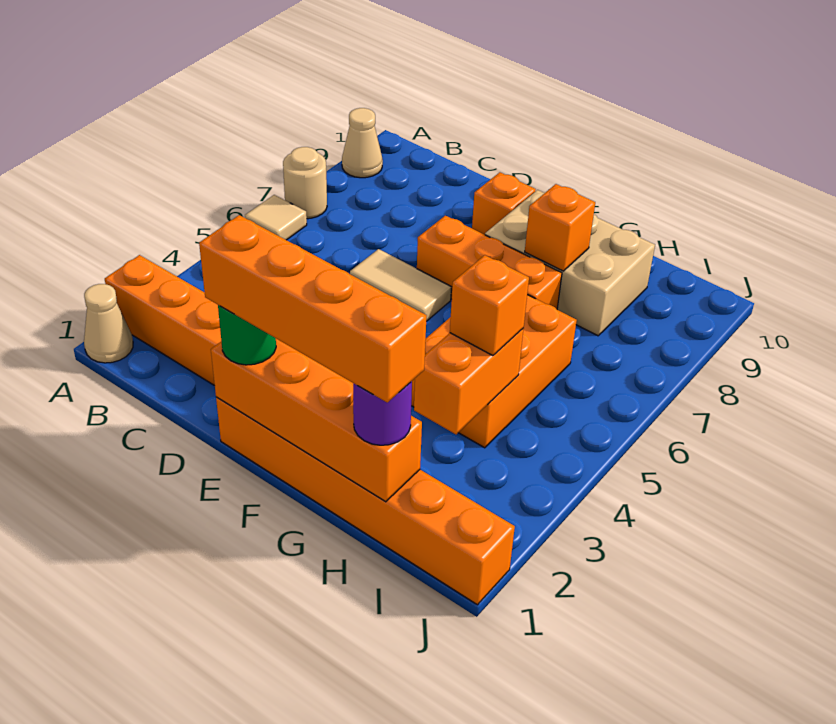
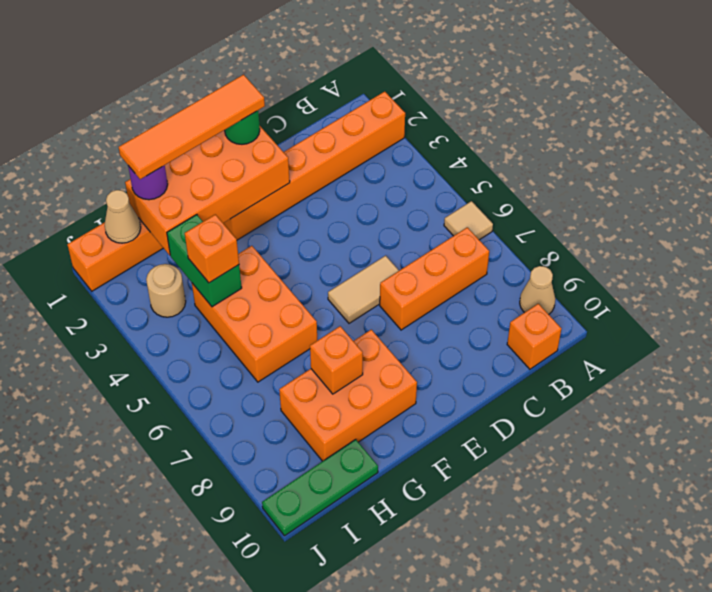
tan 1x1 cone [84,284,133,363] -> tan 1x1 cone moved to [105,190,141,243]
tan 1x1 round brick [283,147,327,219] -> tan 1x1 round brick moved to [146,264,186,317]
orange 1x4 brick [211,339,422,502] -> orange 2x4 brick [125,126,290,255]
orange 1x4 brick [199,215,427,402] -> orange 1x4 tile [119,75,265,179]
orange 1x3 brick [417,216,562,309] -> orange 1x3 brick moved to [380,227,489,330]
orange 1x1 brick [472,172,536,235] -> orange 1x1 brick moved to [507,304,561,369]
tan 2x3 brick [485,190,655,336] -> orange 2x3 brick [279,330,417,461]
orange 1x2 brick [414,328,524,434] -> green 1x2 brick [167,215,242,307]
none -> green 1x3 plate [262,439,378,536]

